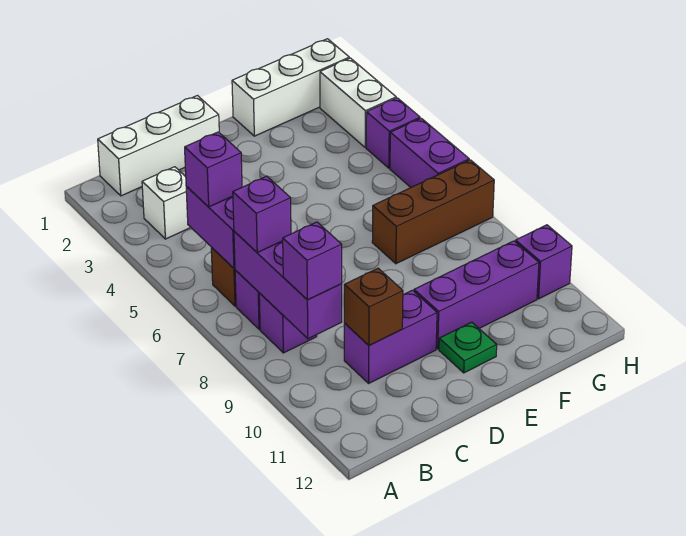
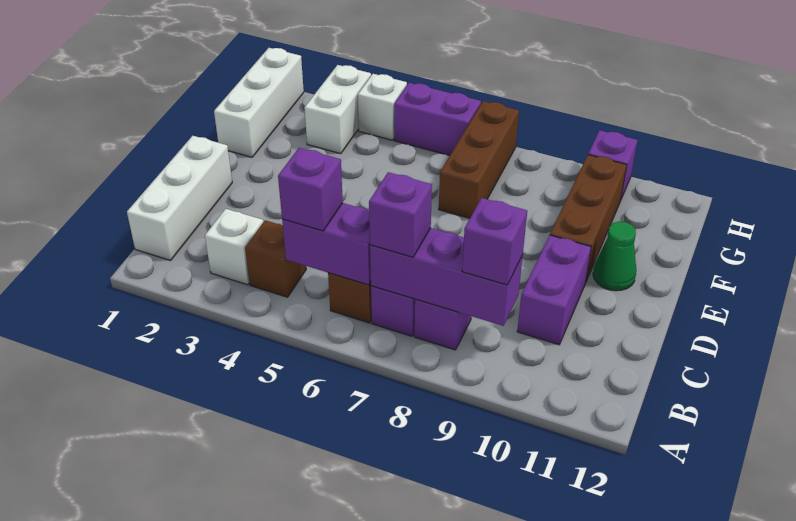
brown 1x1 brick [344,268,403,345] -> brown 1x1 brick moved to [245,220,306,297]
purple 1x3 brick [414,241,539,349] -> brown 1x3 brick [550,155,627,281]
green 1x1 plate [439,322,497,373] -> green 1x1 cone [593,221,636,291]
white 1x2 brick [320,58,396,147] -> white 1x2 brick turned to [304,65,371,154]
purple 1x1 brick [366,98,420,168] -> white 1x1 brick [358,74,407,140]

